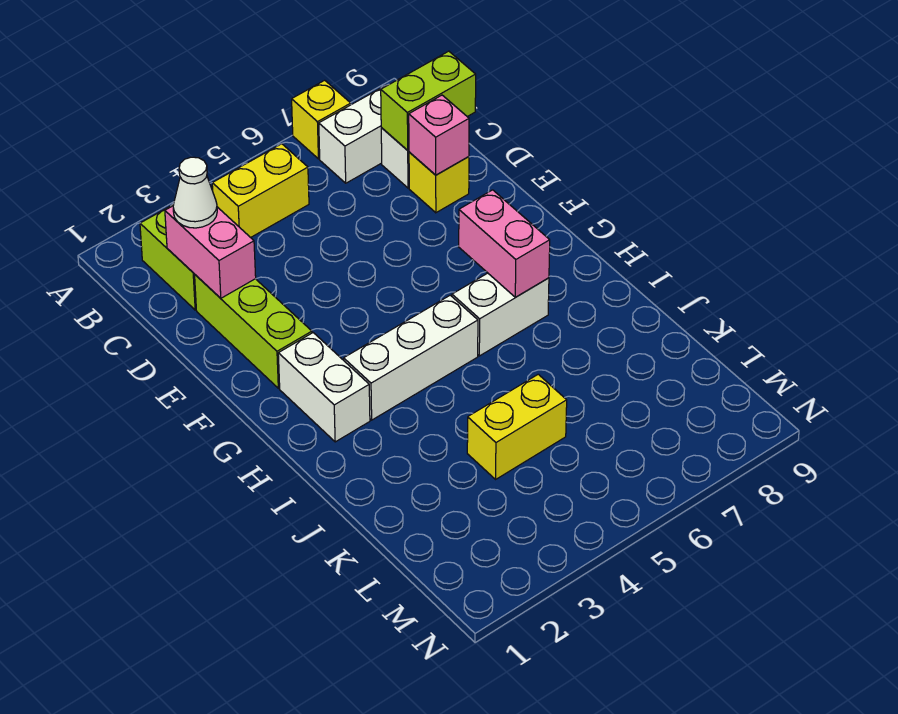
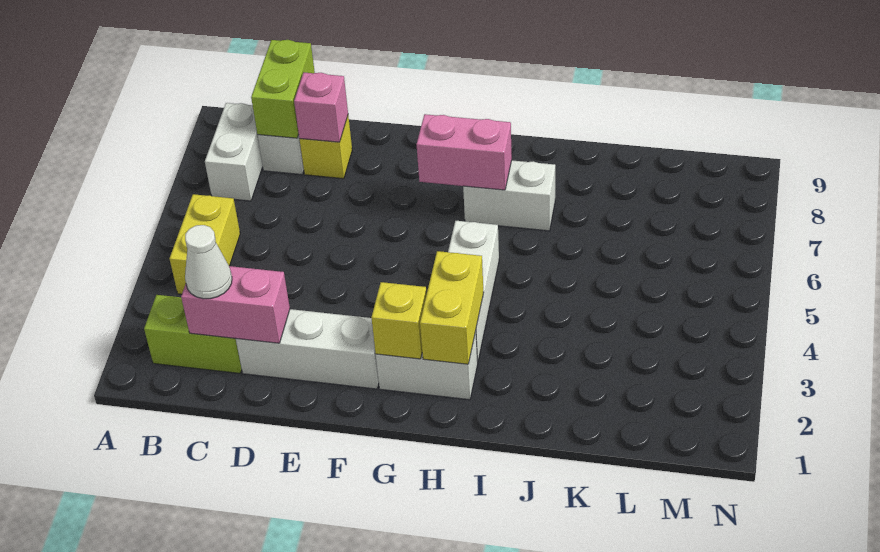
yellow 1x1 brick [292,80,351,159] -> yellow 1x1 brick moved to [371,282,427,359]
lime 1x3 brick [195,275,312,388] -> white 1x3 brick [236,309,379,389]
white 1x2 brick [452,273,549,356] -> white 1x2 brick turned to [463,160,555,231]
yellow 1x2 brick [467,374,567,479] -> yellow 1x2 brick moved to [420,251,484,364]

